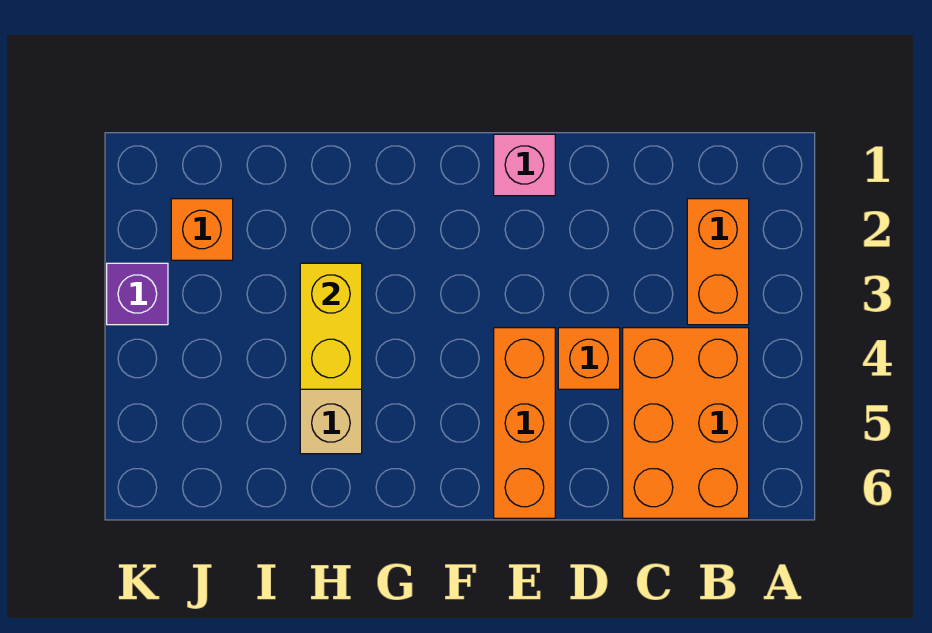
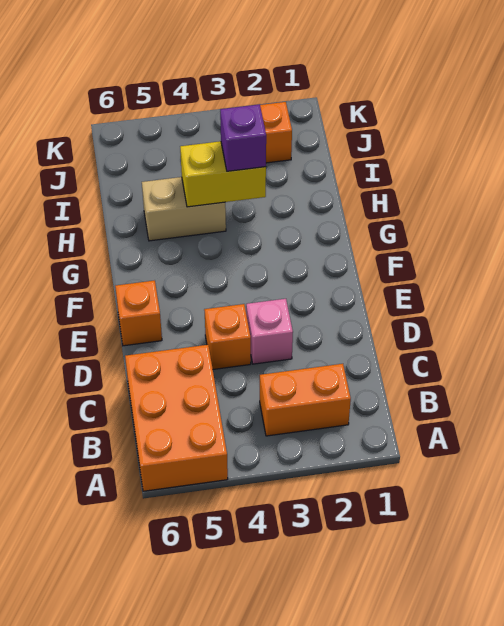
orange 2x3 brick [623,328,749,518] -> orange 2x3 brick turned to [125,345,228,491]
pink 1x1 brick [494,134,555,196] -> pink 1x1 brick moved to [246,299,293,364]
orange 1x3 brick [494,328,555,518] -> orange 1x1 brick [115,280,162,346]
purple 1x1 brick [107,263,168,325] -> purple 1x1 brick moved to [220,104,266,171]

